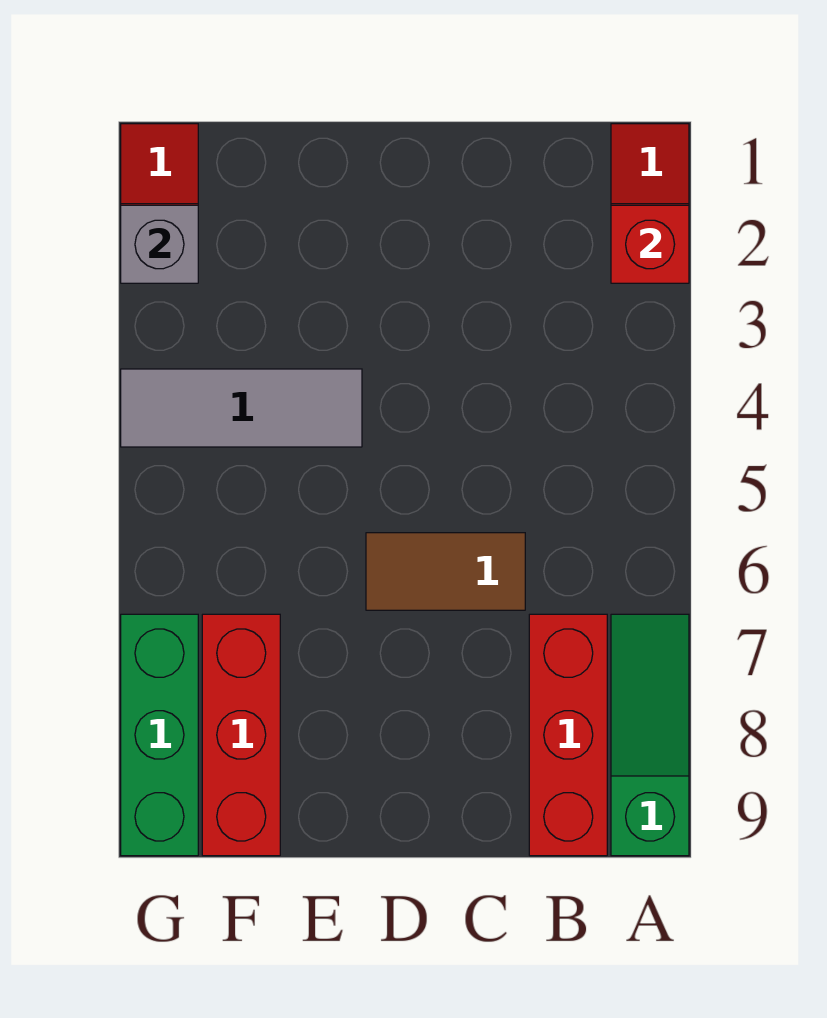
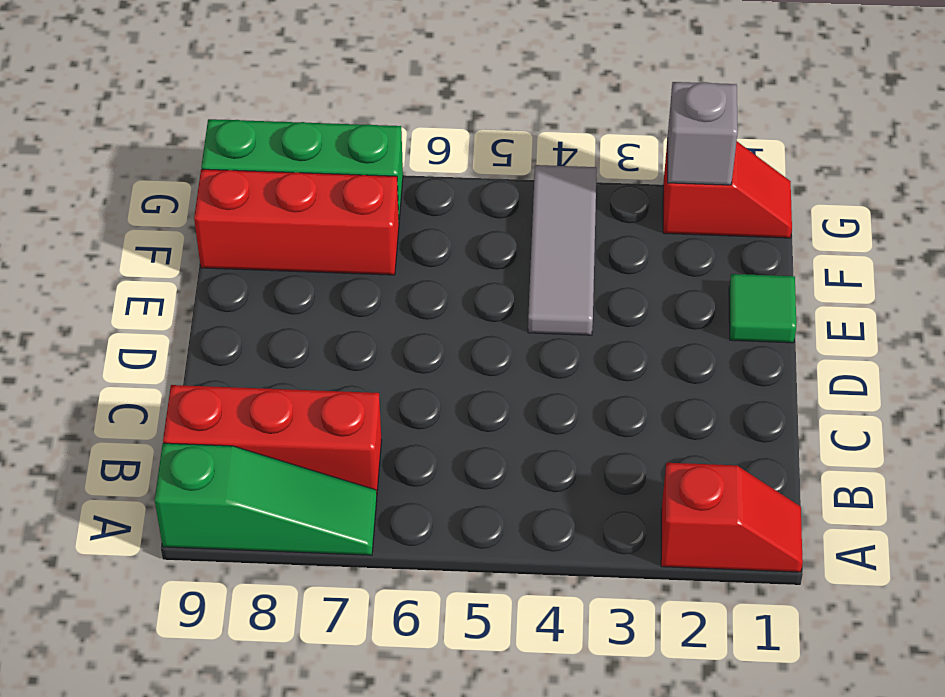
red 1x1 brick [611,205,689,283] -> none
brown 1x2 tile [366,533,525,610] -> none
none -> green 1x1 tile [729,274,796,343]

